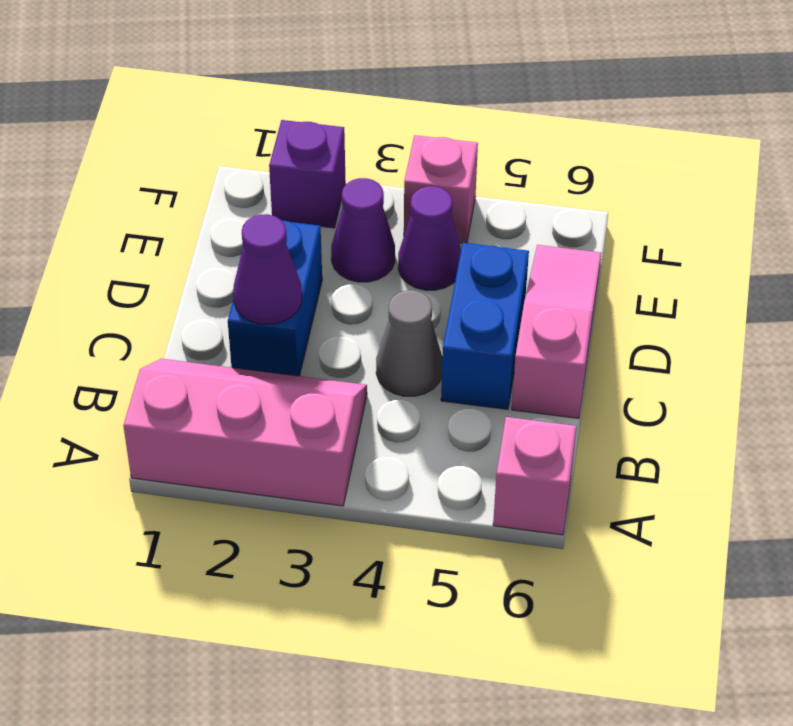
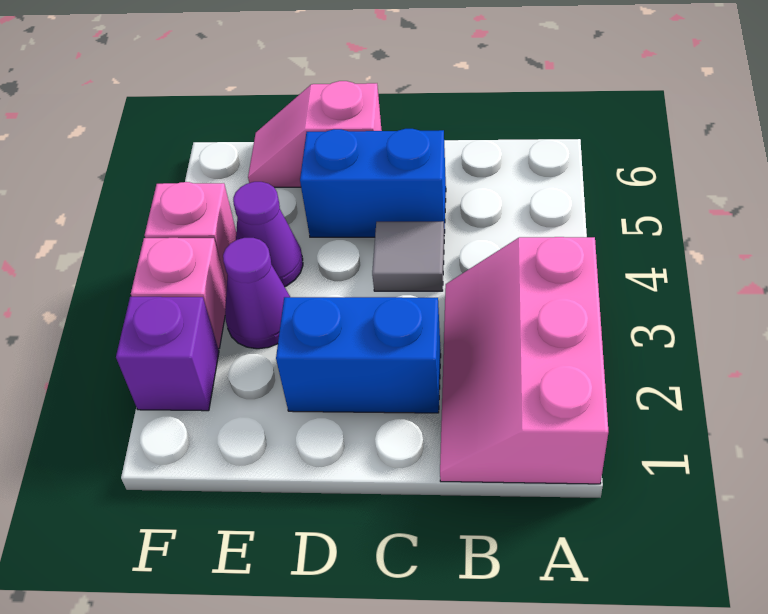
pink 1x1 brick [493,417,577,535] -> pink 1x1 brick moved to [131,238,227,349]
purple 1x1 cone [233,214,302,324] -> none
grey 1x1 cone [376,290,442,396] -> grey 1x1 tile [372,221,444,291]
pink 1x3 slope [512,245,601,418] -> pink 1x2 slope [248,81,382,187]

